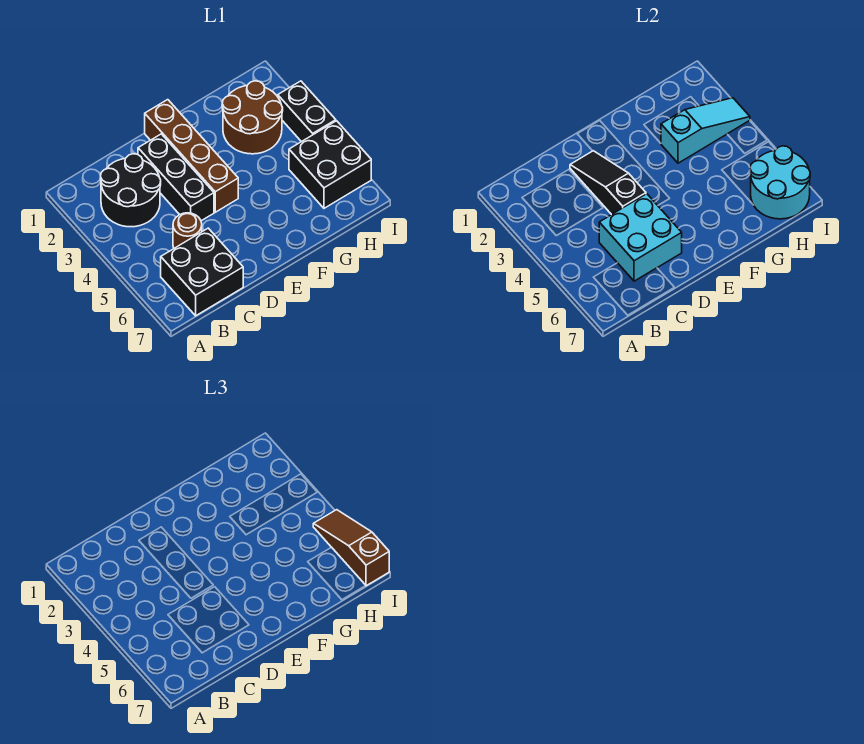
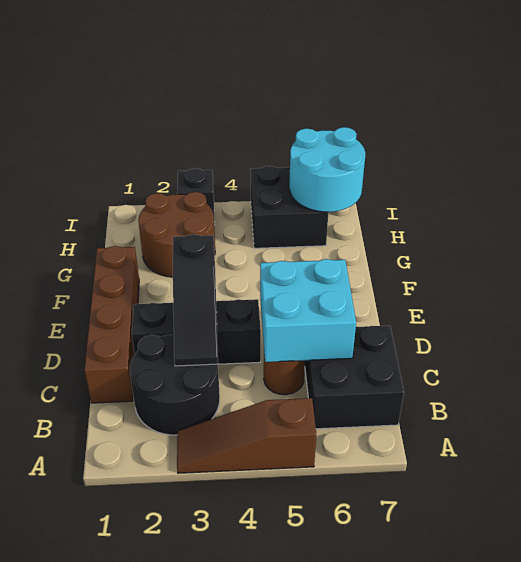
black 1x3 slope [570,151,646,215] -> black 1x3 slope turned to [173,234,218,366]
brown 1x4 brick [145,100,238,212] -> brown 1x4 brick turned to [84,246,139,403]
cyan 1x3 slope [661,98,750,163] -> none
black 1x2 brick [278,81,336,142] -> black 1x1 brick [177,168,215,225]
brown 1x3 slope [313,510,389,586] -> brown 1x3 slope moved to [177,398,316,473]

